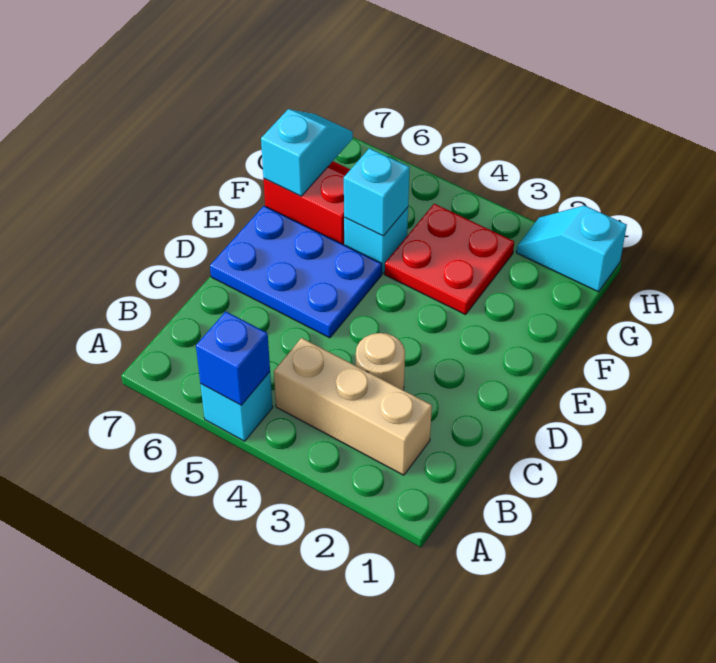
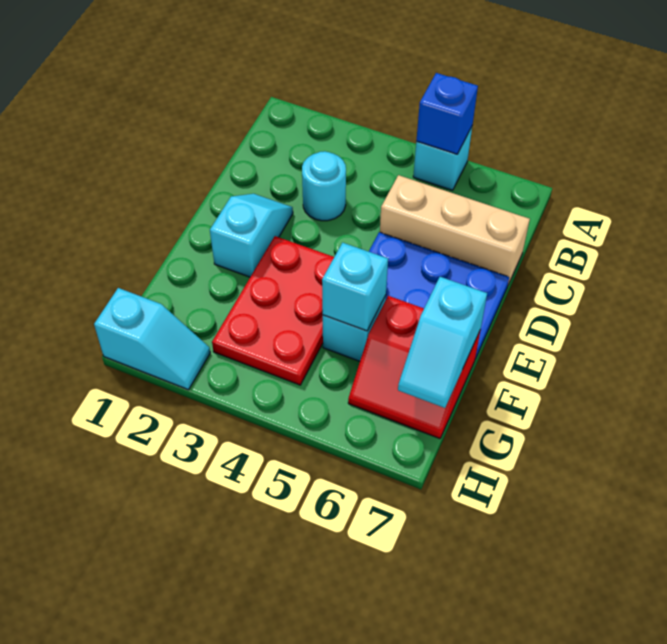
tan 1x3 brick [274,338,432,475] -> tan 1x3 brick moved to [380,175,530,285]
tan 1x1 round brick [356,333,405,390] -> cyan 1x1 round brick [302,151,346,221]
none -> cyan 1x2 slope [210,194,293,277]
red 2x2 plate [385,204,514,315] -> red 2x3 plate [212,236,334,385]

